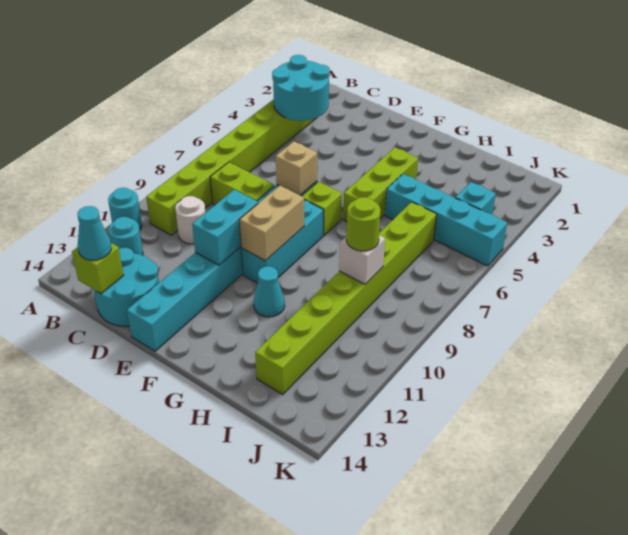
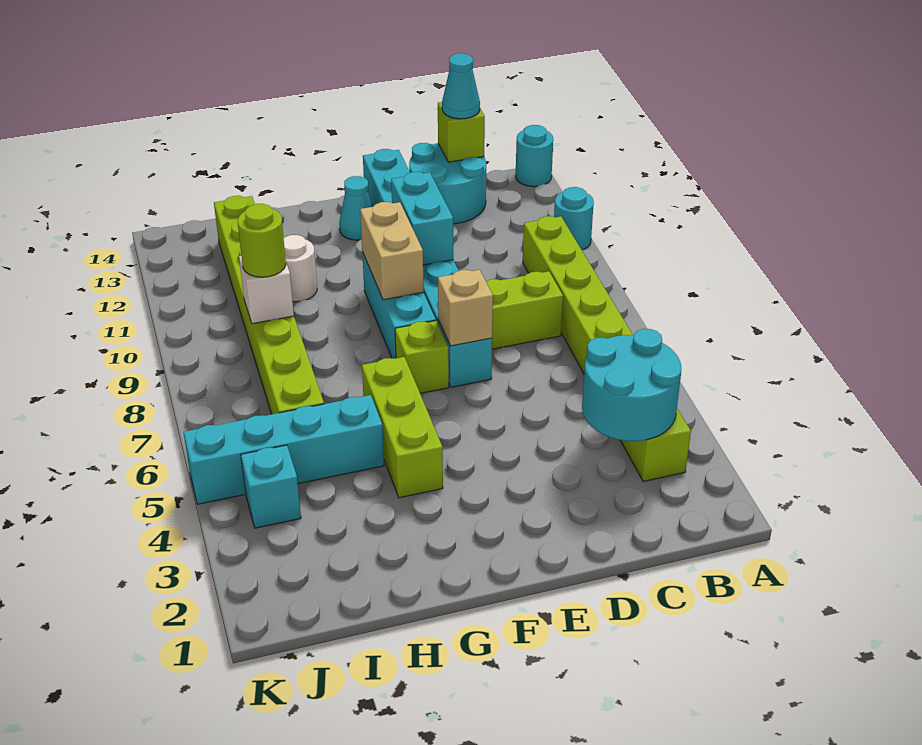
cyan 1x1 round brick [109,217,143,255] -> cyan 1x1 round brick moved to [516,125,553,187]
white 1x1 round brick [175,196,205,244] -> white 1x1 round brick moved to [284,235,317,302]
cyan 1x1 cone [254,266,285,317] -> cyan 1x1 cone moved to [339,176,373,240]

